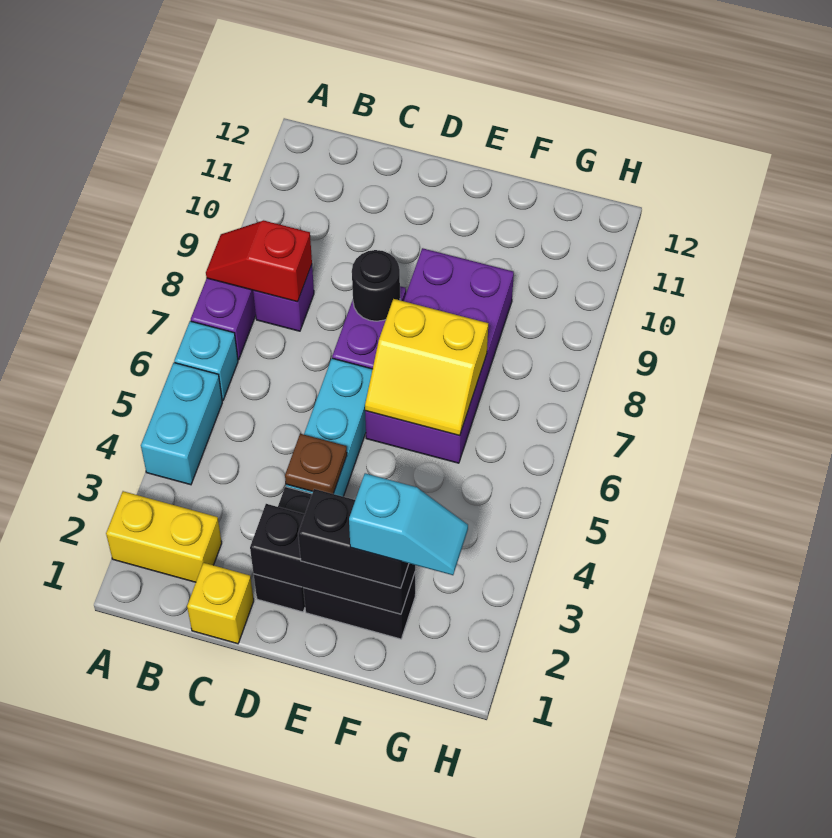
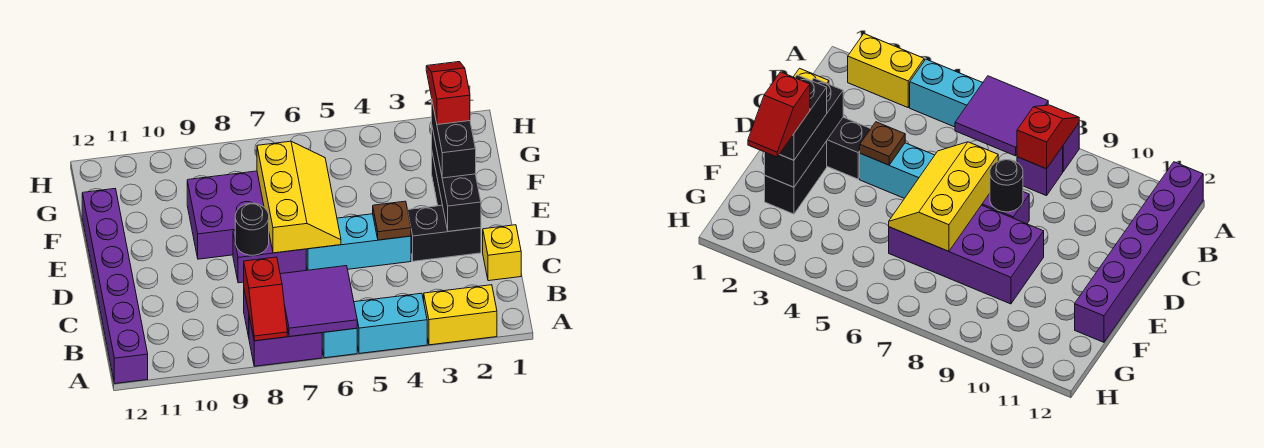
yellow 1x2 brick [106,491,222,582] -> yellow 1x2 brick turned to [424,285,497,345]
none -> purple 2x2 tile [280,266,357,337]
none -> purple 1x6 brick [82,189,148,384]
yellow 2x2 slope [365,299,488,436] -> yellow 2x3 slope [257,141,341,253]
cyan 1x2 slope [349,473,468,575] -> red 1x2 slope [426,62,470,125]

